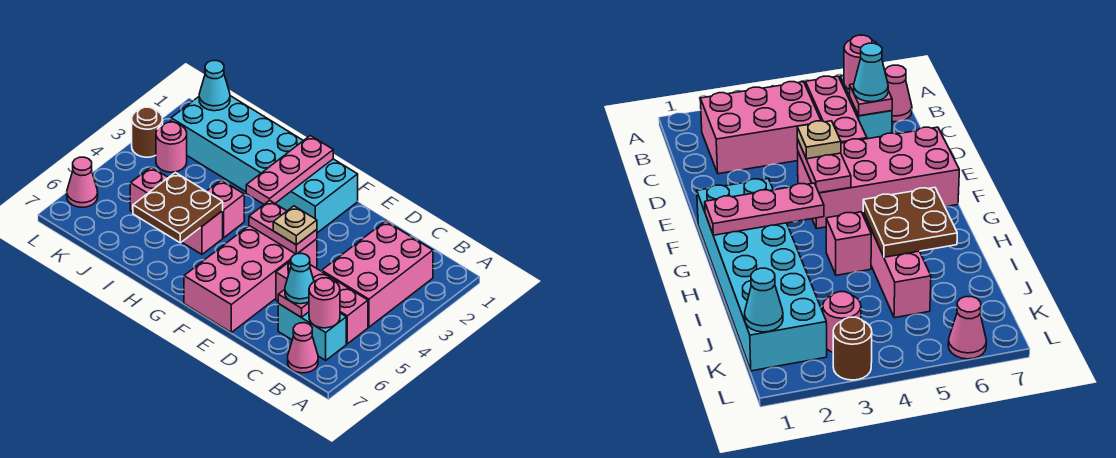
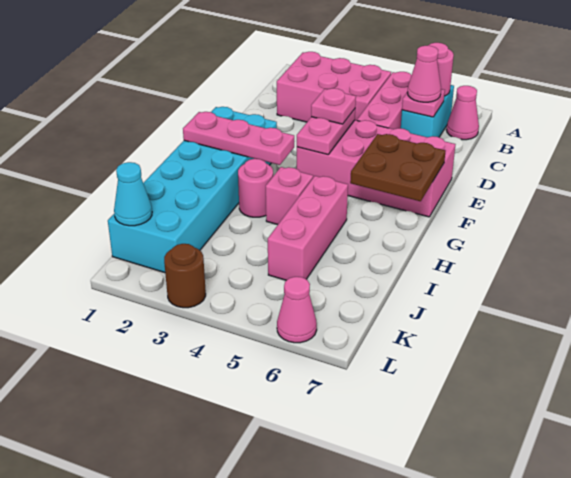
cyan 1x1 cone [285,254,314,304] -> pink 1x1 cone [407,46,441,102]
tan 1x1 plate [273,206,317,245] -> pink 1x1 plate [311,88,356,124]
brown 2x2 plate [133,172,223,243] -> brown 2x2 plate moved to [350,134,445,201]
pink 1x1 round brick [156,122,187,172] -> pink 1x1 round brick moved to [238,159,273,217]

